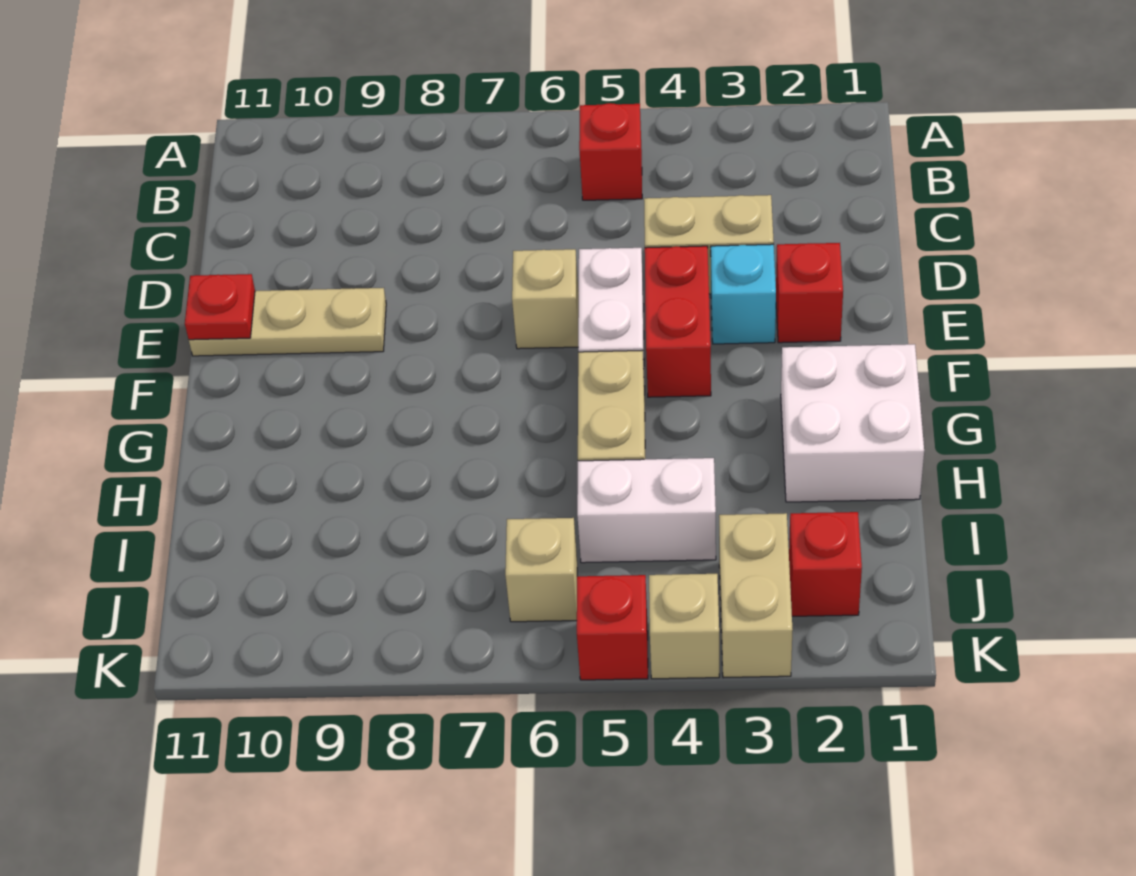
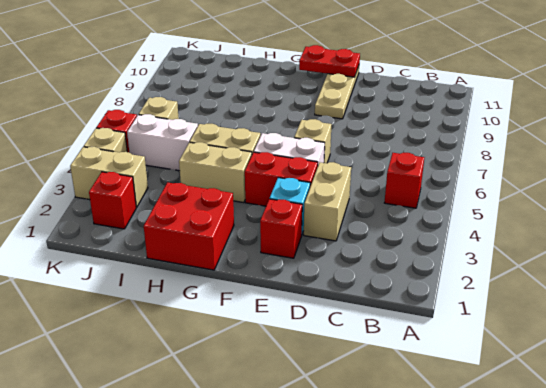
red 1x1 plate [185,274,255,340] -> red 1x2 plate [299,45,360,77]
white 2x2 brick [781,344,924,502] -> red 2x2 brick [144,182,234,270]
none -> tan 1x2 brick [179,142,252,203]
white 1x2 brick [577,458,716,563] -> white 1x2 brick turned to [127,114,198,171]

